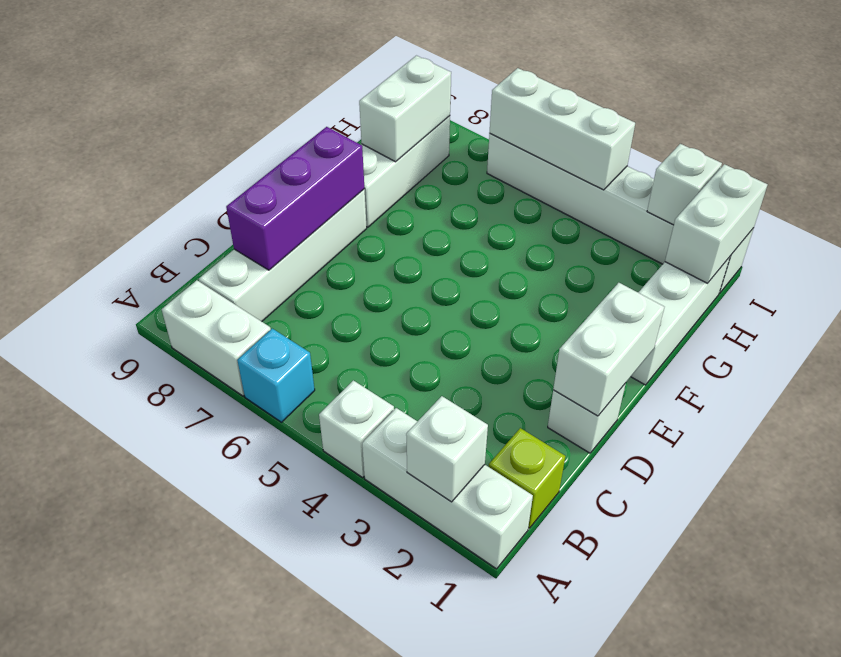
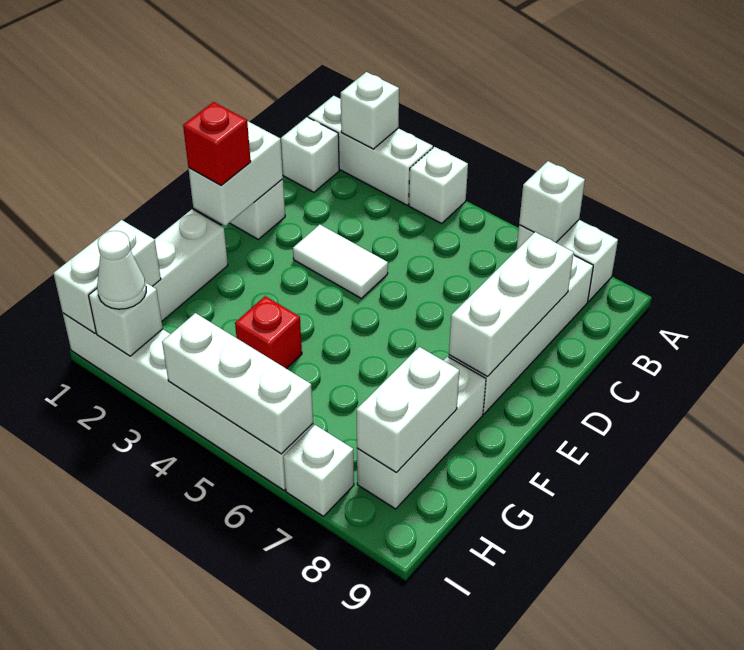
cyan 1x1 brick [237,329,315,422] -> none
none -> white 1x1 brick [519,161,585,242]
lime 1x1 brick [489,428,565,528] -> white 1x1 brick [281,117,339,192]
purple 1x3 brick [226,127,364,270] -> white 1x3 brick [449,232,574,377]
none -> white 1x2 tile [293,225,388,298]
none -> red 1x1 brick [183,102,251,185]
none -> red 1x1 brick [235,296,302,369]
none -> white 1x1 cone [97,231,146,309]
none -> white 1x1 brick [283,425,354,516]

